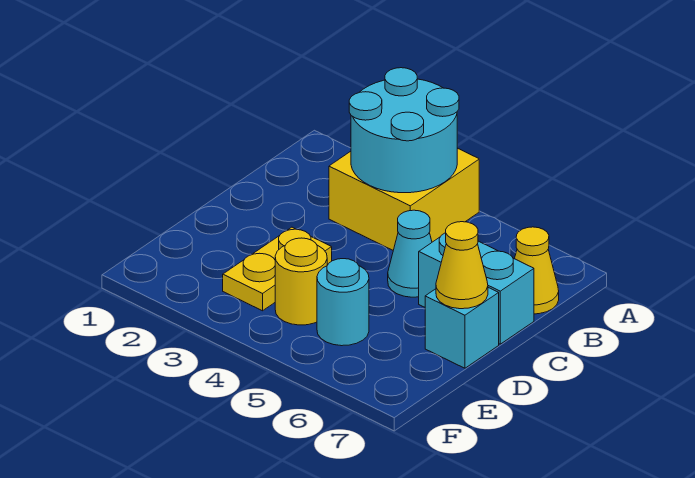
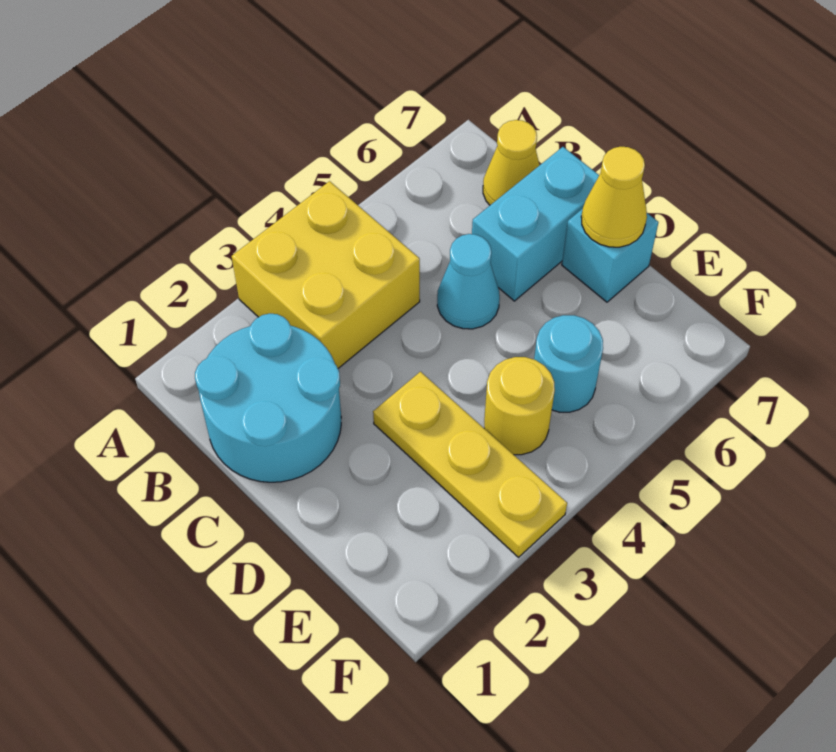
cyan 2x2 round brick [349,68,459,193] -> cyan 2x2 round brick moved to [195,314,341,482]
yellow 1x2 plate [223,227,332,311] -> yellow 1x3 plate [373,372,567,557]

